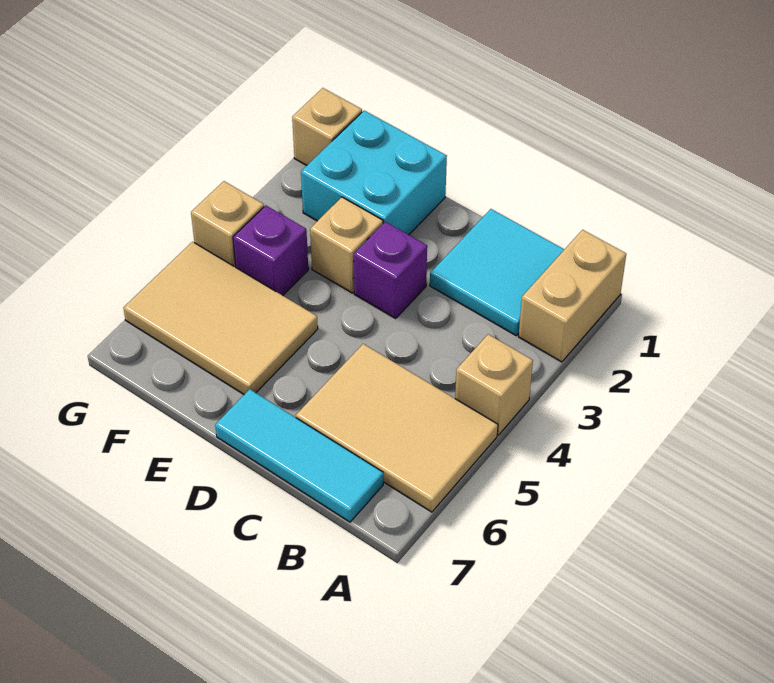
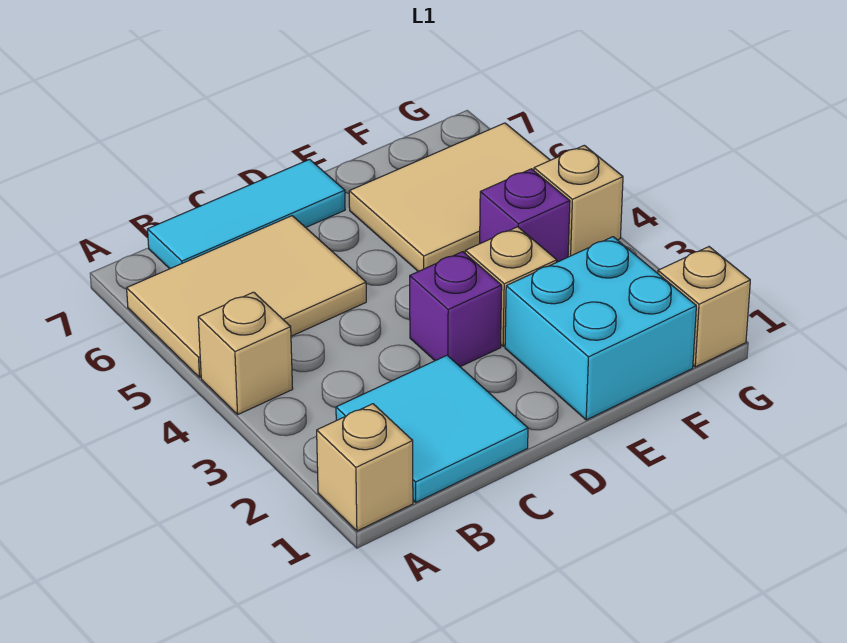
tan 1x2 brick [519,230,626,362] -> tan 1x1 brick [317,404,413,531]

